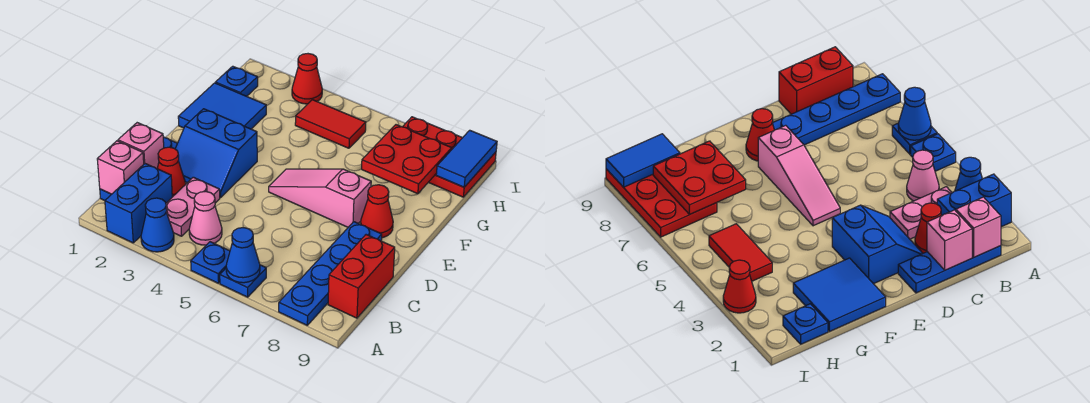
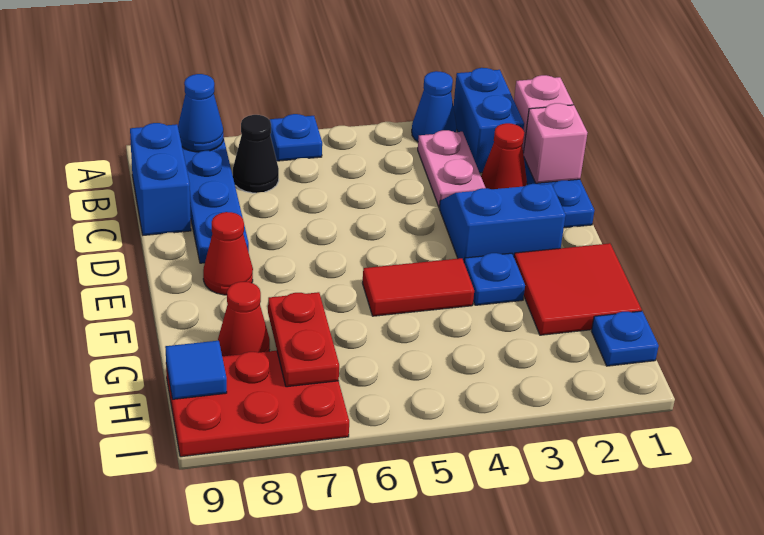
blue 1x1 plate [191,242,230,283] -> blue 1x1 plate moved to [464,253,525,305]
blue 1x1 cone [226,228,260,283] -> blue 1x1 cone moved to [178,74,224,152]
pink 1x1 cone [189,191,222,245] -> none
none -> black 1x1 cone [233,115,279,193]
red 1x2 brick [328,235,395,318] -> blue 1x2 brick [130,123,191,235]
pink 1x3 slope [269,169,371,227] -> none
blue 2x2 tile [178,83,266,129] -> red 2x2 tile [514,243,642,335]
red 2x2 plate [362,125,452,194] -> red 1x2 plate [268,292,339,387]
red 1x2 tile [295,100,366,148] -> red 1x2 tile moved to [363,258,474,316]
blue 1x2 tile [436,130,497,187] -> blue 1x1 tile [165,341,227,399]
red 1x1 cone [292,54,322,104] -> red 1x1 cone moved to [218,282,270,356]

